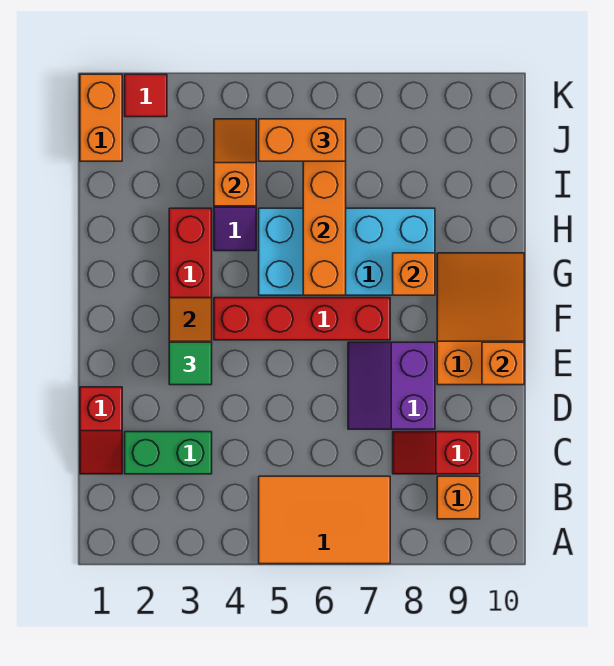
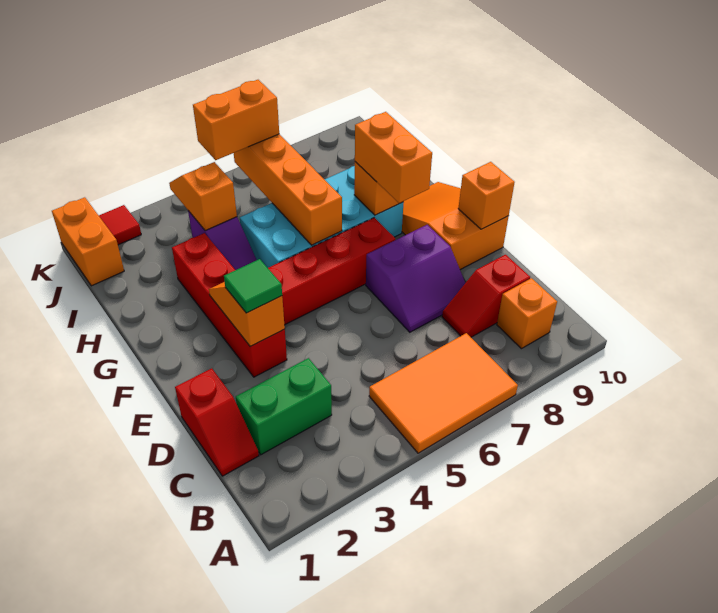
purple 2x2 slope [348,342,435,429] -> purple 2x2 slope turned to [366,225,465,332]
none -> orange 1x2 brick [355,112,432,203]

